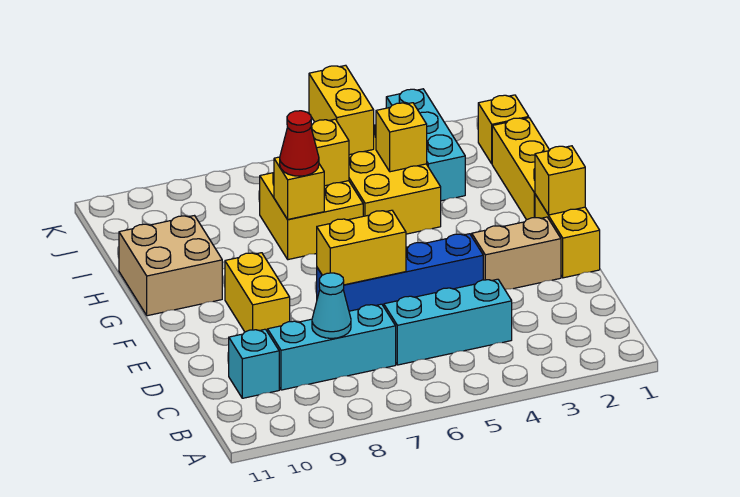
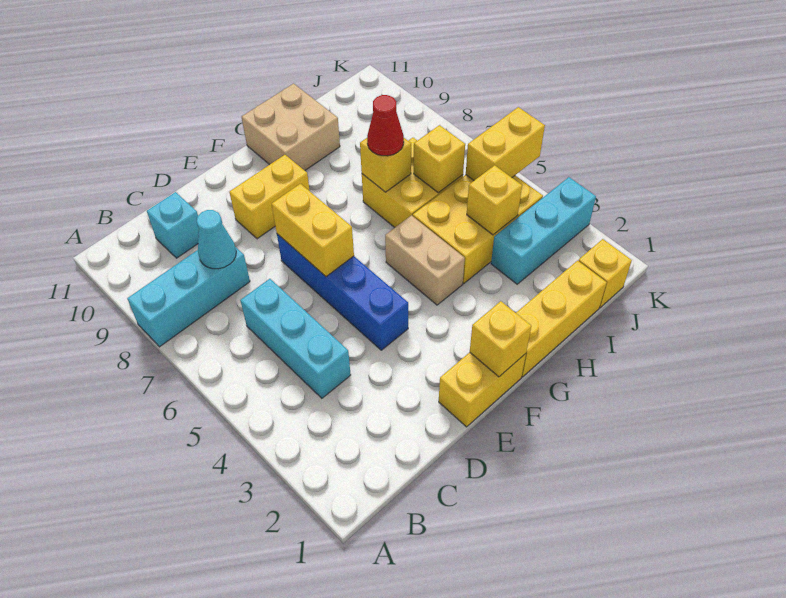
cyan 1x3 brick [268,304,396,390] -> cyan 1x3 brick turned to [127,247,250,347]
tan 1x2 brick [472,217,561,290] -> tan 1x2 brick moved to [385,215,465,305]

